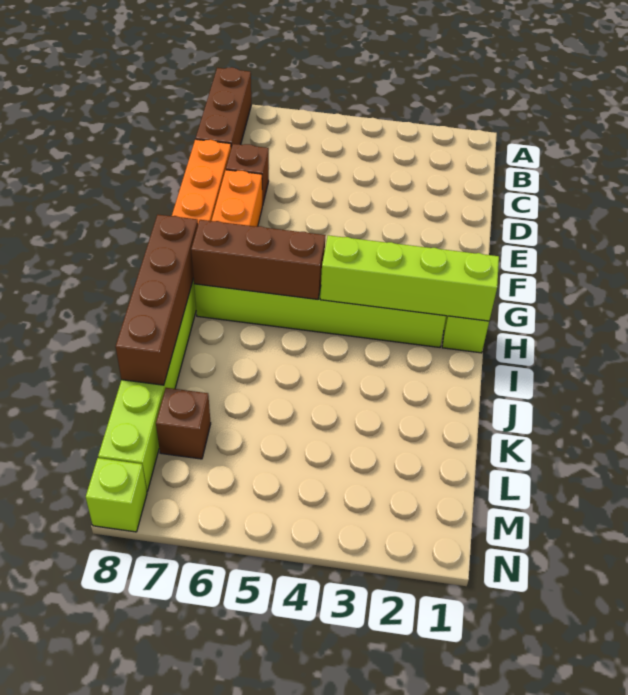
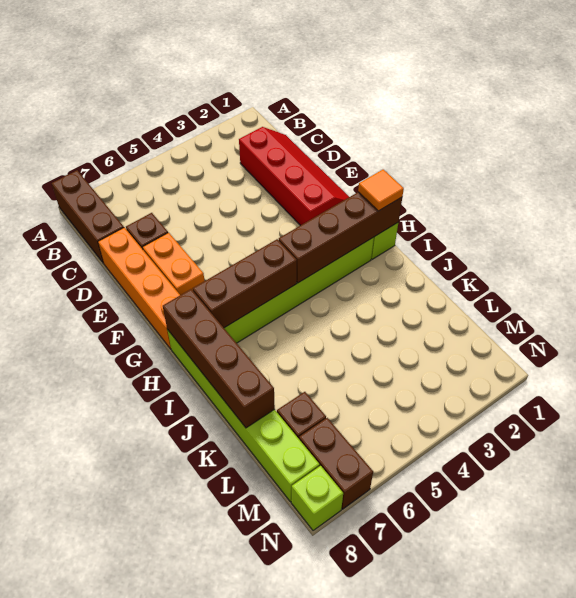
none -> red 2x4 slope [239,127,349,226]
lime 1x4 brick [320,235,499,321] -> brown 1x4 brick [279,192,402,283]
none -> orange 1x1 tile [358,169,404,211]
none -> brown 1x2 brick [299,418,373,509]

